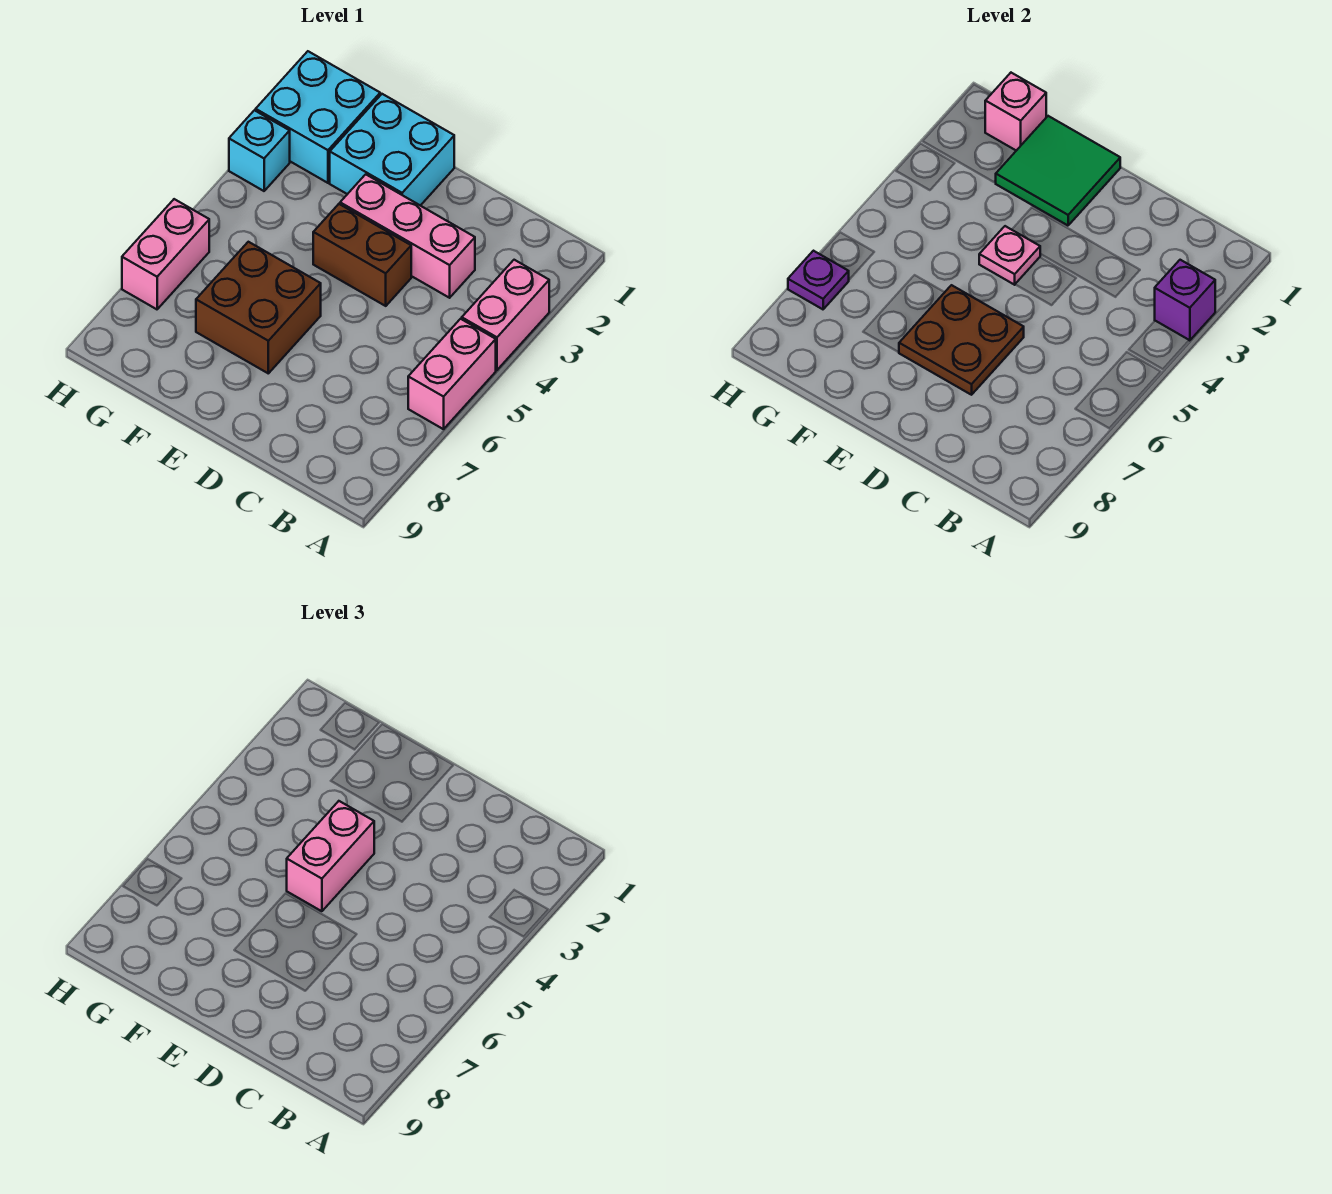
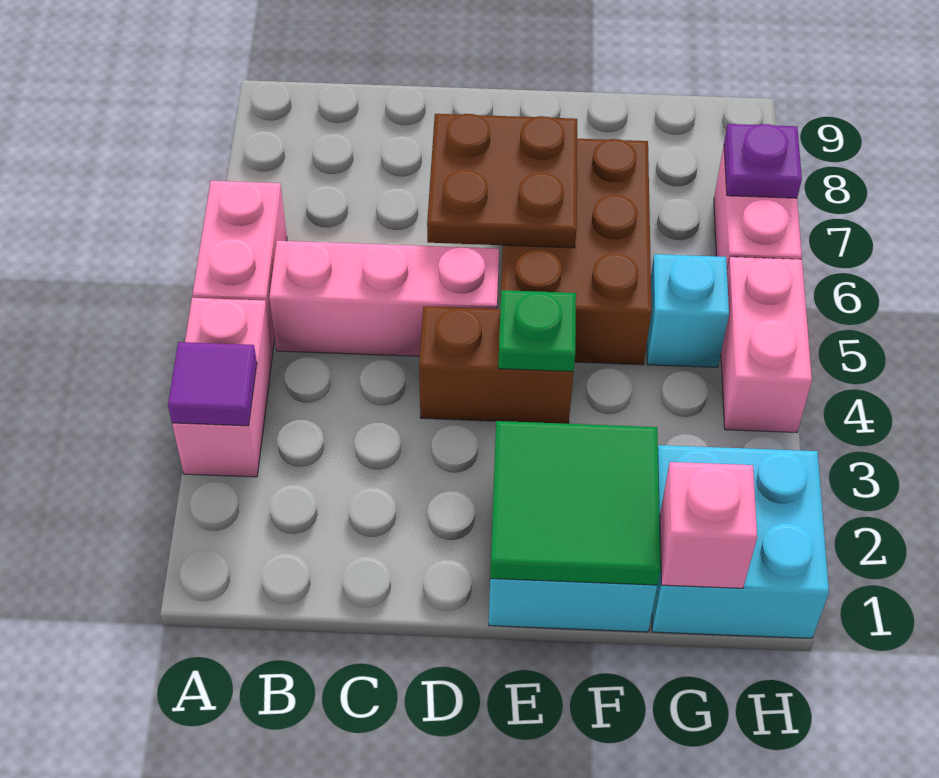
purple 1x1 brick [1155,260,1215,341] -> purple 1x1 tile [168,342,257,426]
pink 1x3 brick [340,174,475,298] -> pink 1x3 brick moved to [269,241,499,356]
pink 1x1 plate [979,226,1040,285] -> green 1x1 plate [498,290,576,372]
pink 1x2 brick [287,801,374,911] -> pink 1x2 brick moved to [721,257,812,432]
brown 2x2 brick [196,242,321,373] -> brown 2x3 brick [501,139,652,365]
cyan 1x1 brick [229,110,290,191] -> cyan 1x1 brick moved to [647,254,729,367]

